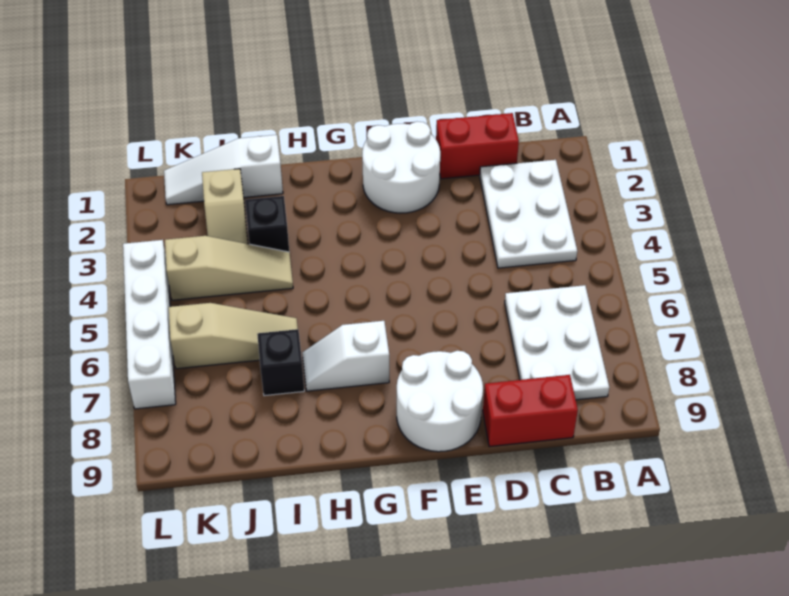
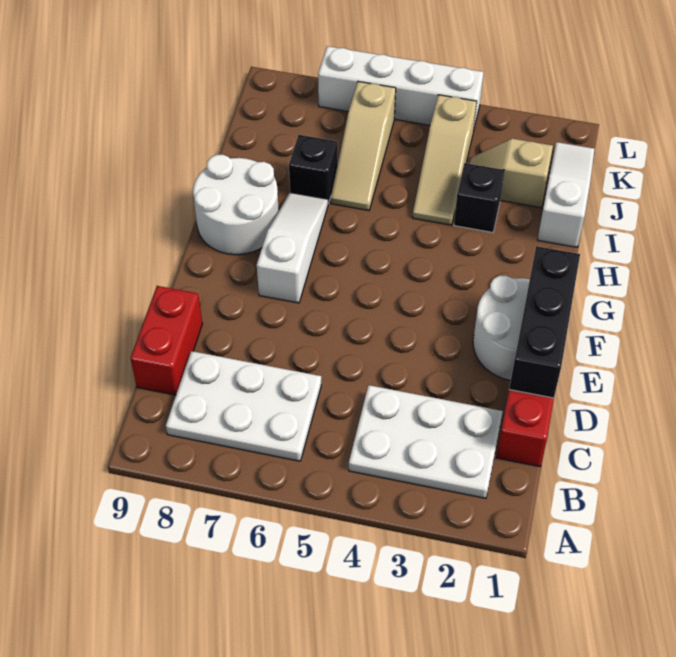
none -> black 1x3 brick [509,246,580,398]
white 2x2 round brick [397,351,483,452] -> white 2x2 round brick moved to [193,155,279,255]
white 1x2 slope [302,321,389,391] -> white 1x3 slope [257,193,328,303]

